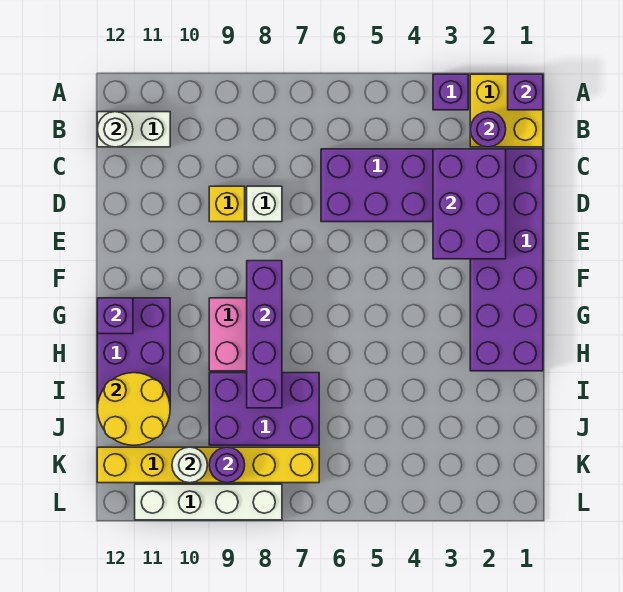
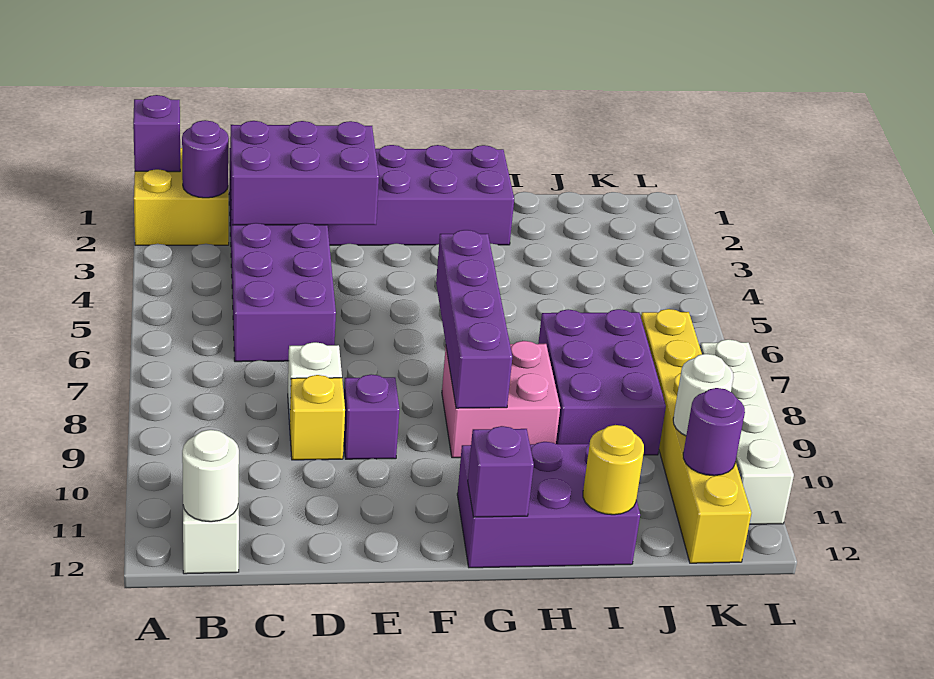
purple 1x1 brick [433,74,468,110] -> purple 1x1 brick moved to [344,374,399,459]
purple 1x4 brick [247,261,282,408] -> purple 1x4 brick turned to [436,230,512,408]
yellow 2x2 round brick [97,373,170,445] -> yellow 1x1 round brick [583,425,644,515]
purple 1x1 round brick [209,447,245,483] -> purple 1x1 round brick moved to [683,388,745,476]

